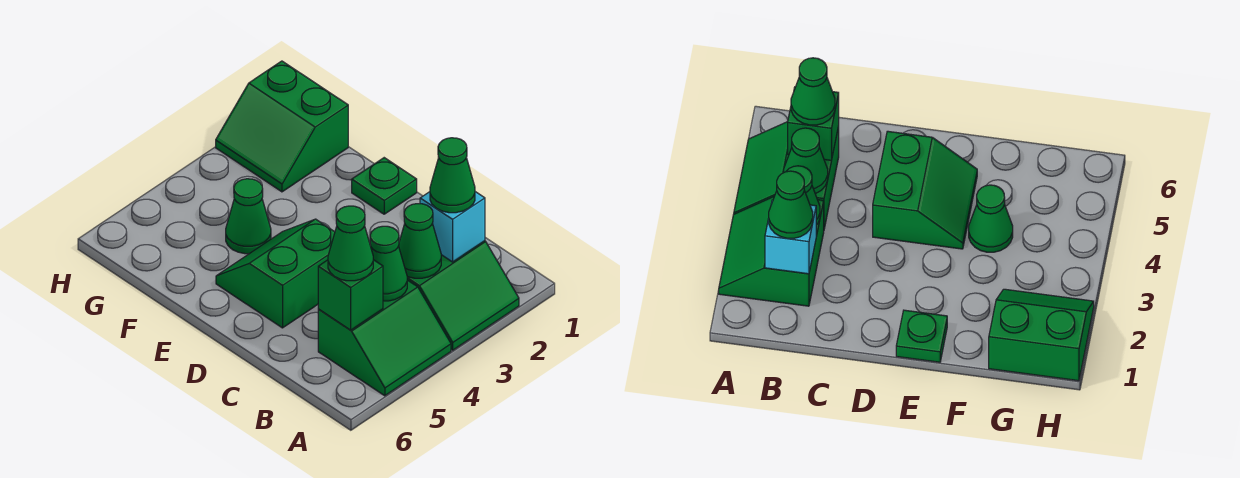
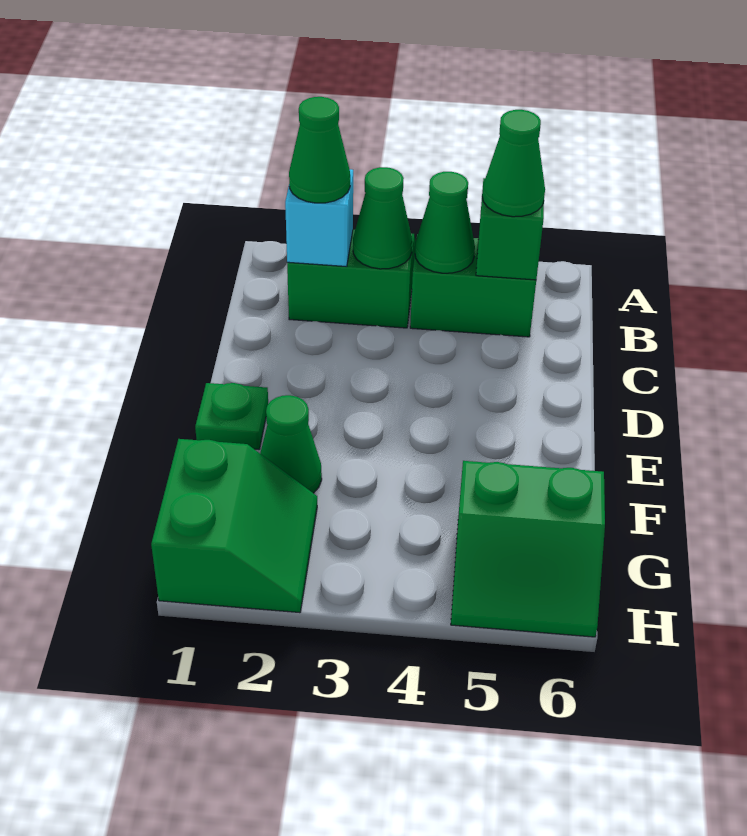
green 2x2 slope [216,219,335,328] -> green 2x2 slope moved to [451,461,605,637]
green 1x1 cone [226,179,271,254] -> green 1x1 cone moved to [260,395,322,493]

